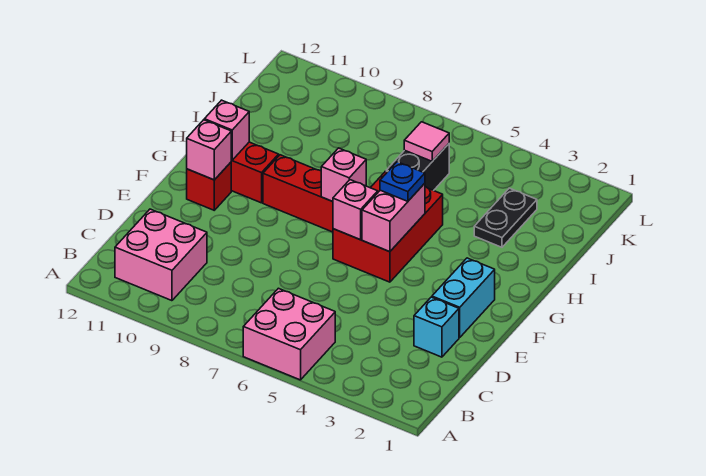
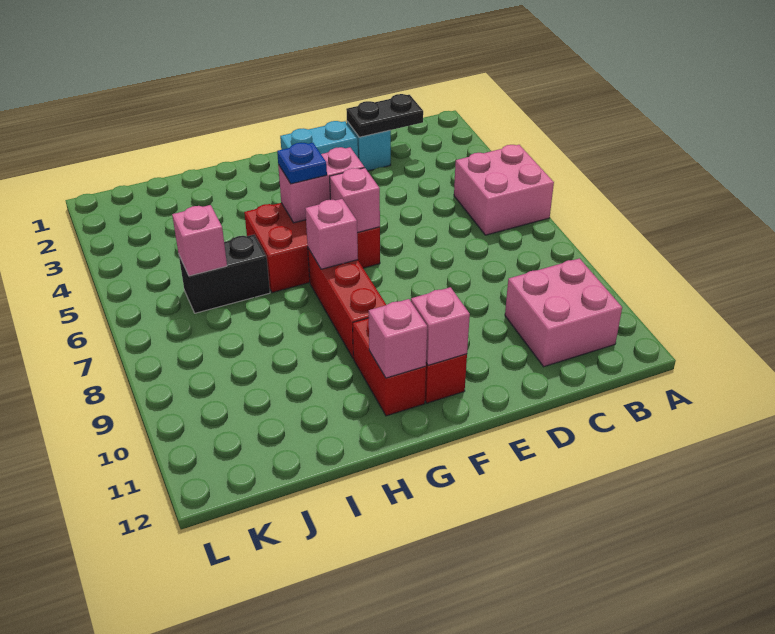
black 1x2 plate [474,188,537,247] -> black 1x2 plate moved to [346,94,423,137]
pink 1x1 tile [404,122,449,161] -> pink 1x1 brick [172,205,227,276]

